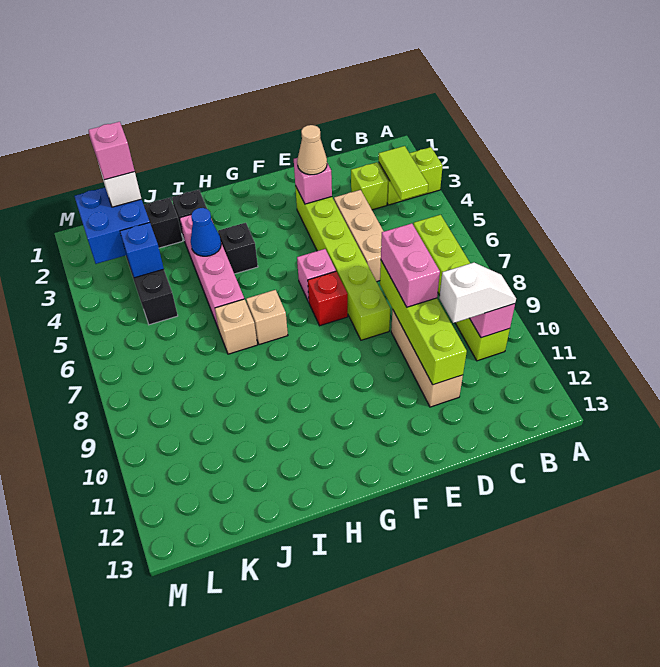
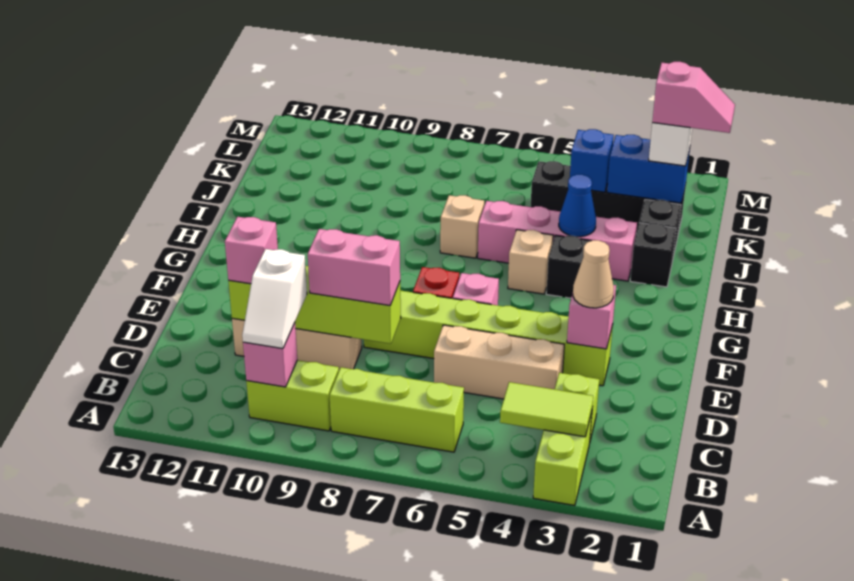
none -> pink 1x1 brick [225,217,278,284]
tan 1x1 brick [246,290,288,345] -> tan 1x1 brick moved to [508,230,553,294]
blue 2x2 brick [74,188,150,264] -> blue 1x2 brick [607,135,690,203]

